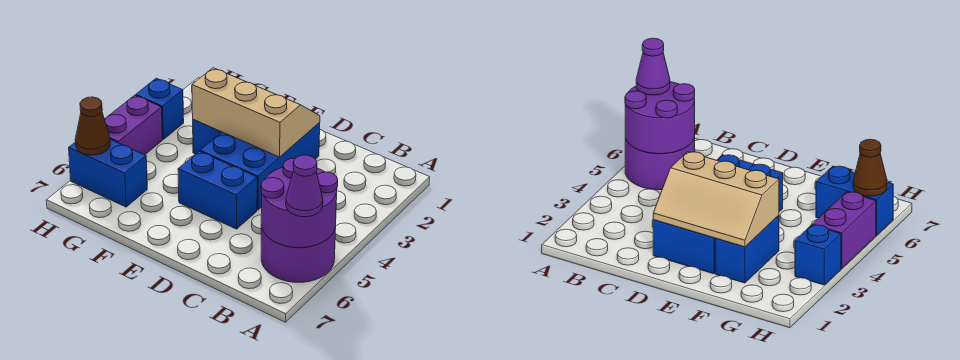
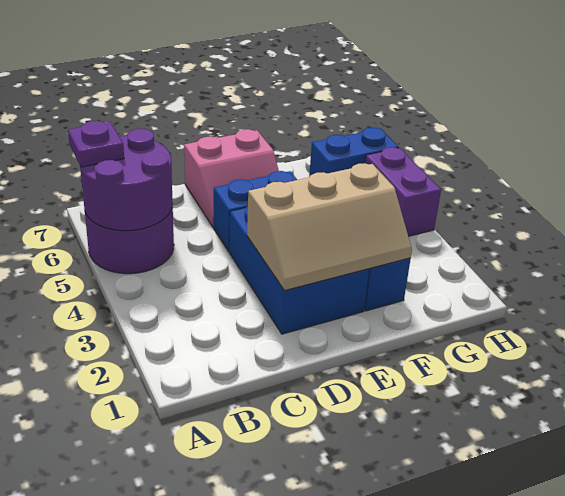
purple 1x1 cone [286,155,323,217] -> purple 1x1 plate [68,121,124,167]
none -> pink 2x2 slope [184,129,279,227]
blue 1x1 brick [136,78,184,139] -> none
brown 1x1 cone [75,97,110,155] -> none

